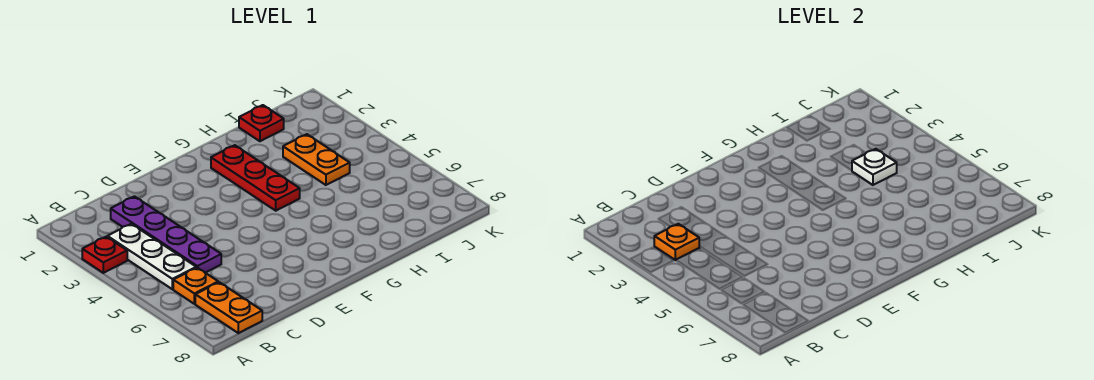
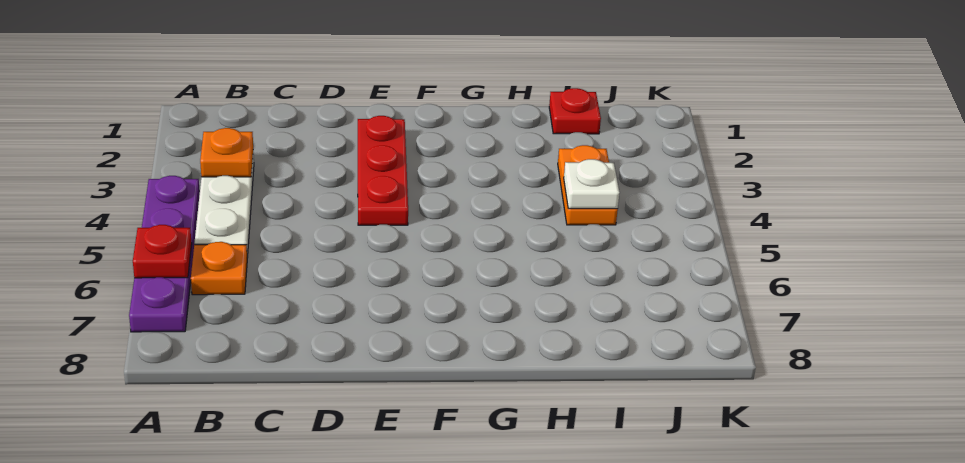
red 1x1 plate [82,237,127,273] -> red 1x1 plate moved to [133,225,192,278]
orange 1x2 plate [195,282,262,333] -> none
purple 1x4 plate [111,196,221,273] -> purple 1x4 plate moved to [129,176,200,332]
red 1x3 plate [211,145,300,211] -> red 1x3 plate moved to [358,116,408,225]

